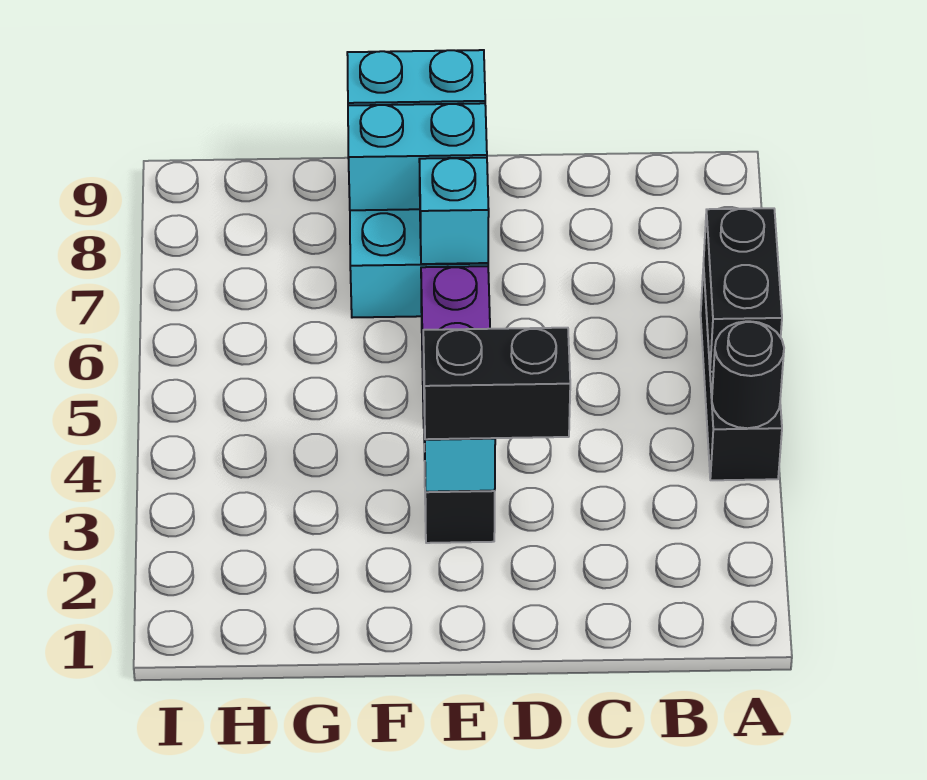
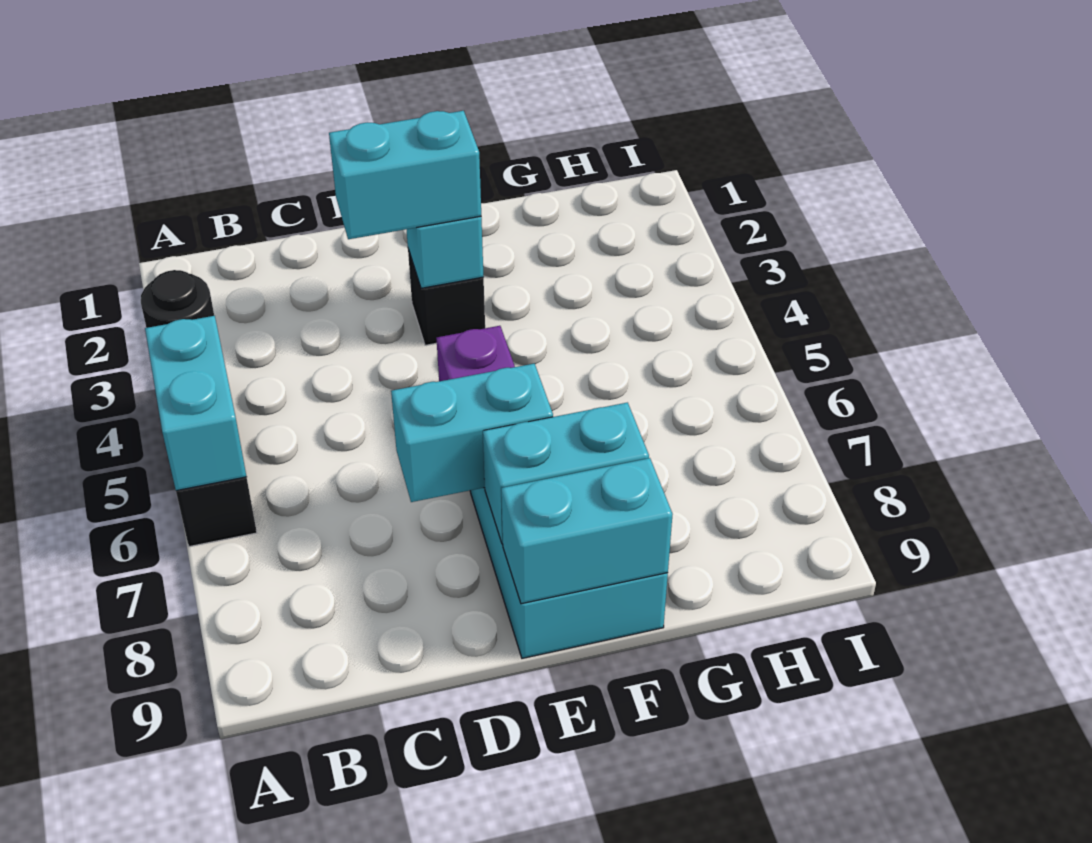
black 1x2 brick [704,208,782,372] -> cyan 1x2 brick [145,316,247,491]
black 1x2 brick [423,328,570,439] -> cyan 1x2 brick [329,111,481,239]
cyan 1x1 brick [419,158,489,264] -> cyan 1x2 brick [391,364,553,502]

